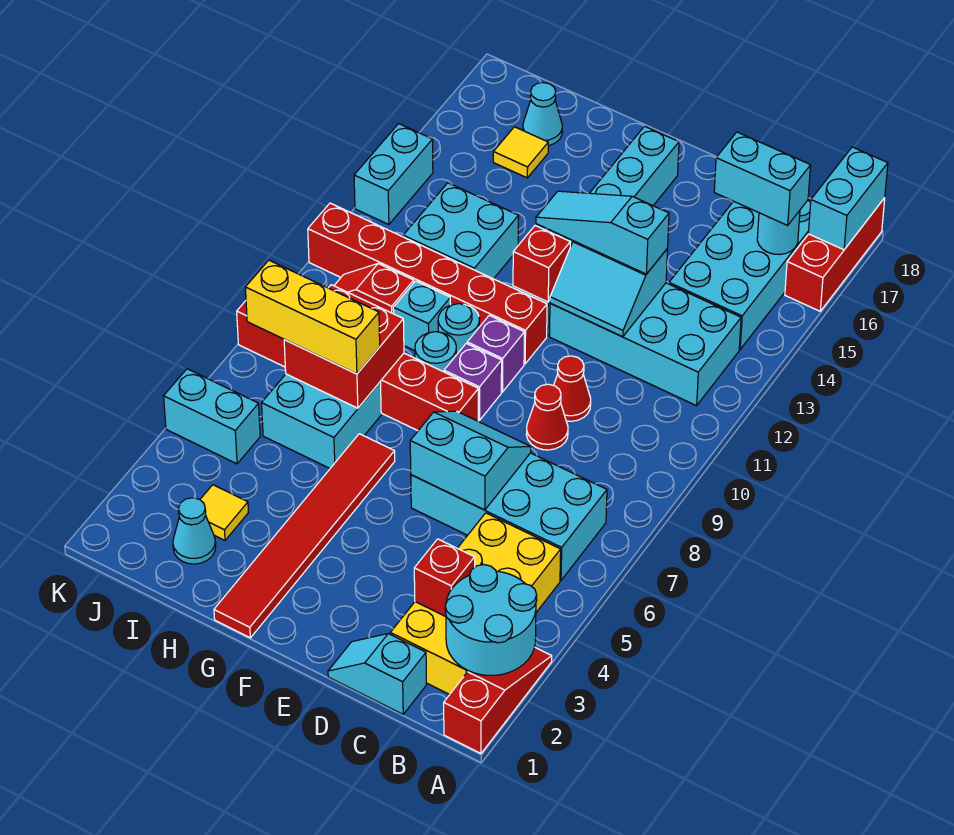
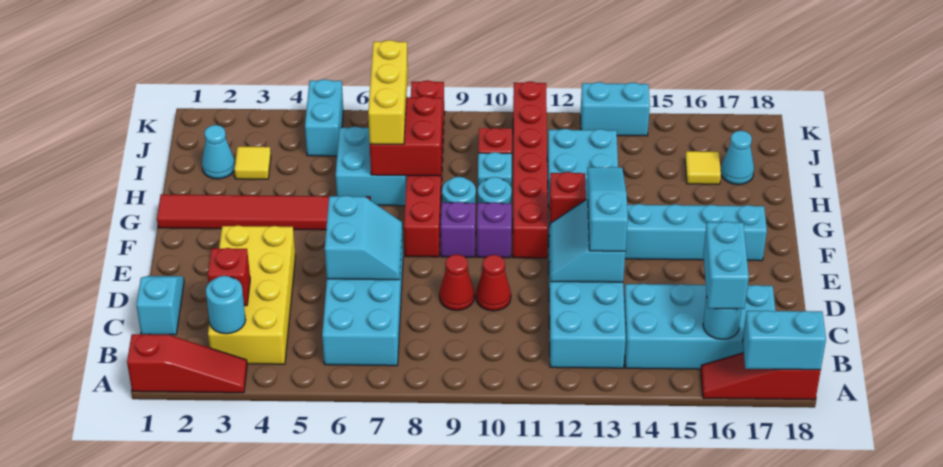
cyan 2x2 round brick [445,565,537,675] -> cyan 1x1 round brick [206,276,246,334]
red 1x3 brick [785,198,885,311] -> red 1x3 slope [701,353,821,400]
yellow 2x4 brick [390,513,561,694] -> yellow 2x4 brick turned to [208,225,295,364]

